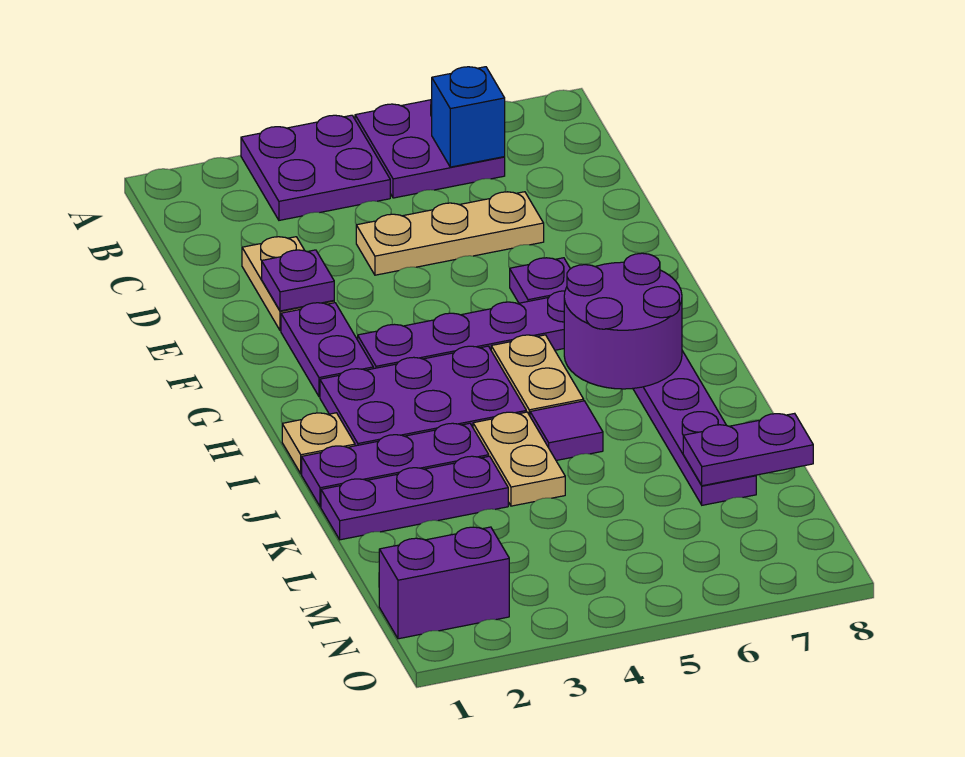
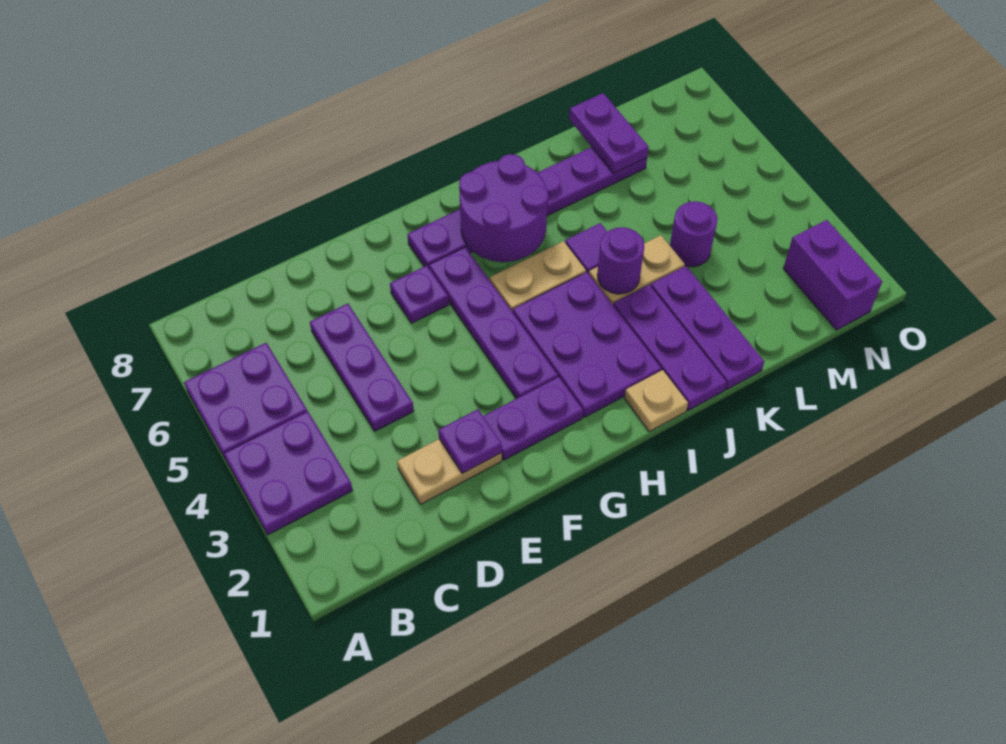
blue 1x1 brick [432,67,505,167] -> none
tan 1x3 plate [356,192,544,275] -> purple 1x3 plate [310,304,414,431]
none -> purple 1x1 round brick [597,227,644,294]
none -> purple 1x1 round brick [670,202,717,267]

